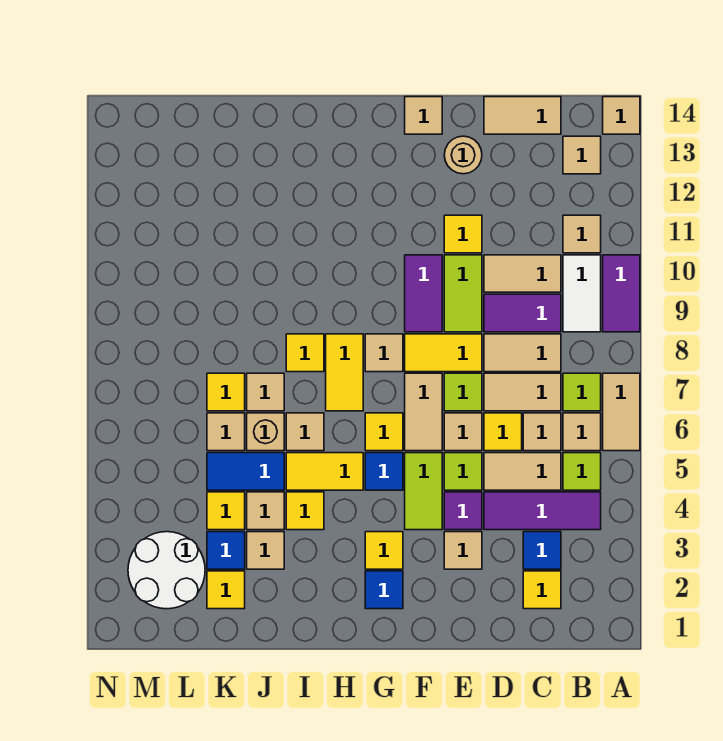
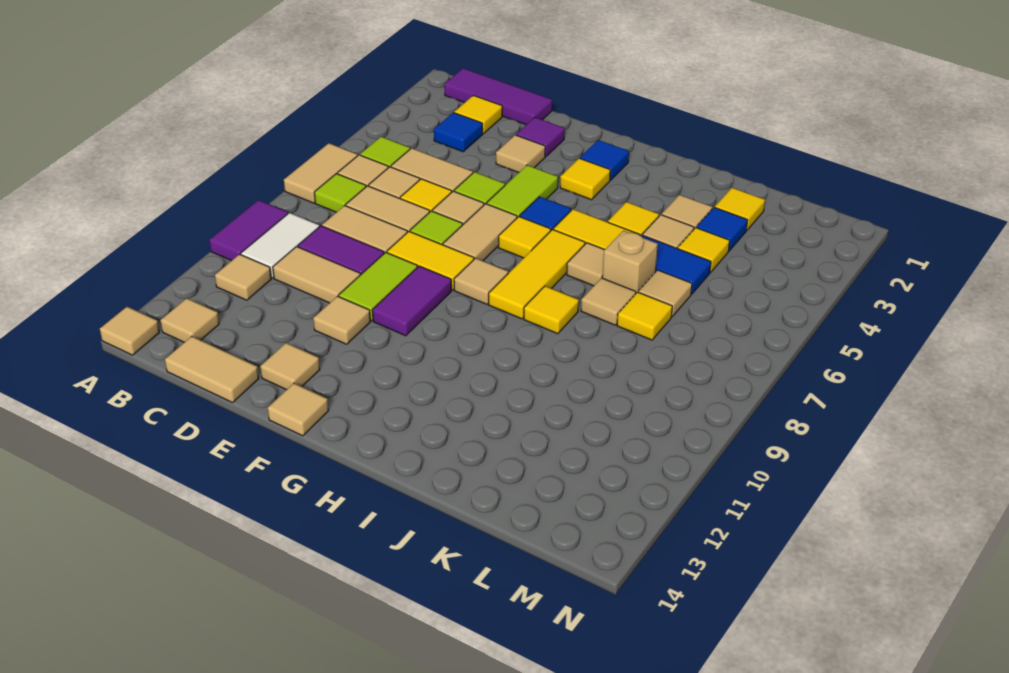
purple 1x3 tile [484,492,601,530] -> purple 1x3 tile moved to [444,68,552,125]
purple 1x1 tile [444,492,482,530] -> purple 1x1 tile moved to [516,117,565,157]
yellow 1x1 tile [444,215,482,253] -> tan 1x1 tile [313,296,370,344]
tan 1x1 round brick [444,136,482,174] -> tan 1x1 tile [260,343,320,390]
yellow 1x2 tile [326,334,363,411] -> yellow 1x3 tile [489,230,585,319]
white 2x2 round brick [128,532,205,609] -> none

